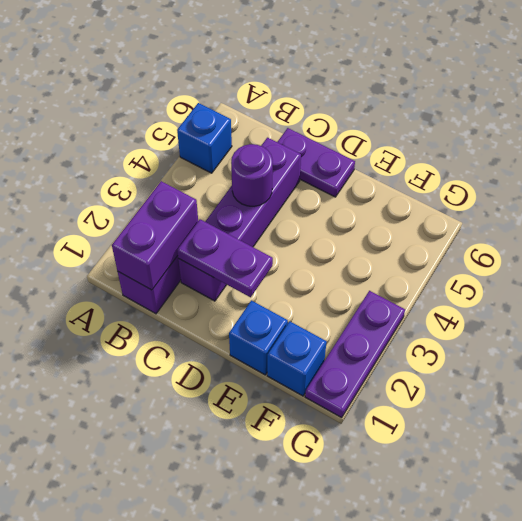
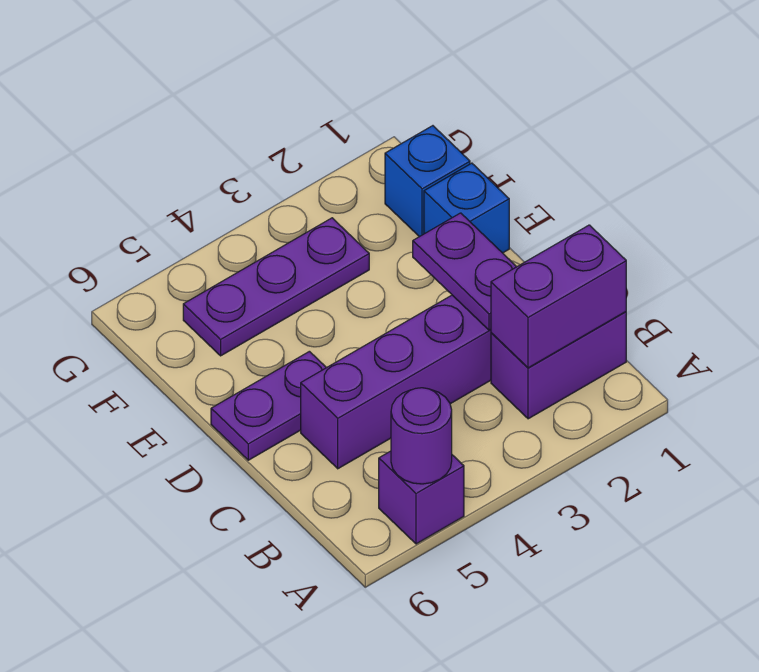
blue 1x1 brick [177,103,232,173] -> purple 1x1 brick [379,451,464,544]
purple 1x1 round brick [231,144,273,206] -> purple 1x1 round brick moved to [391,388,452,484]
purple 1x2 plate [278,128,355,197] -> purple 1x2 plate turned to [211,351,326,460]
purple 1x3 plate [305,291,405,418] -> purple 1x3 plate moved to [183,218,369,356]

